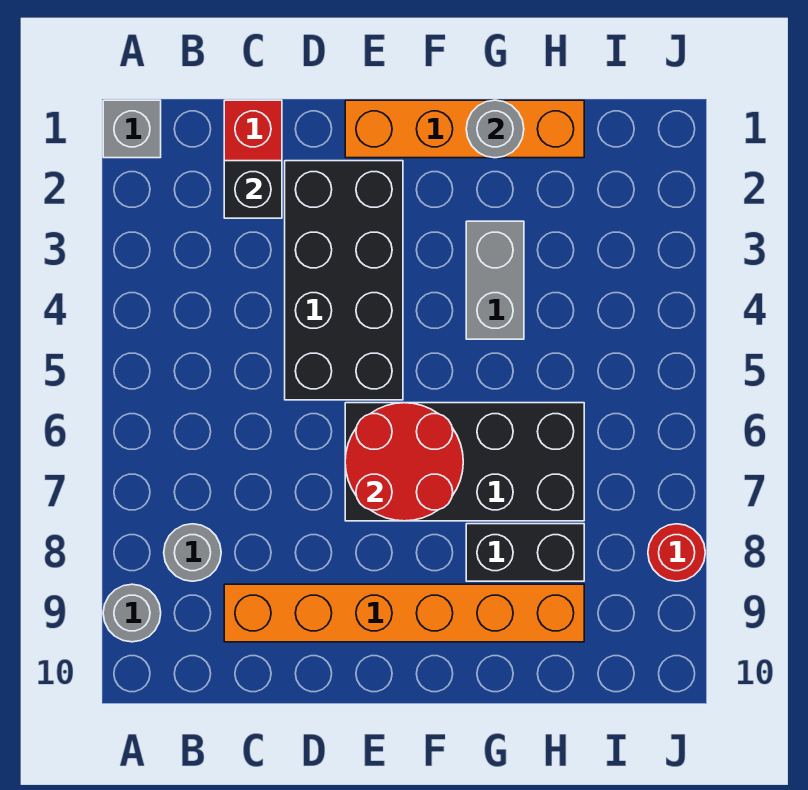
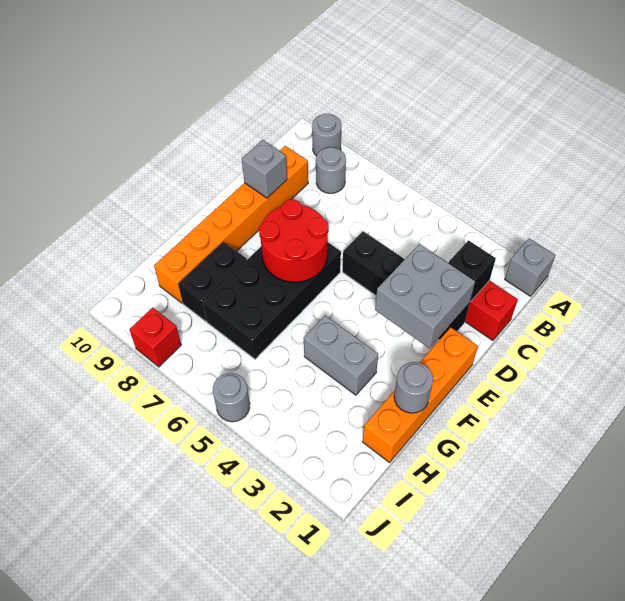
black 2x4 brick [285,161,403,400] -> black 1x4 brick [342,231,470,340]
none -> grey 2x2 brick [375,244,475,348]
none -> grey 1x1 brick [242,140,287,198]
none -> grey 1x1 round brick [213,373,250,422]
red 1x1 round brick [648,524,705,581] -> red 1x1 brick [129,307,181,367]

